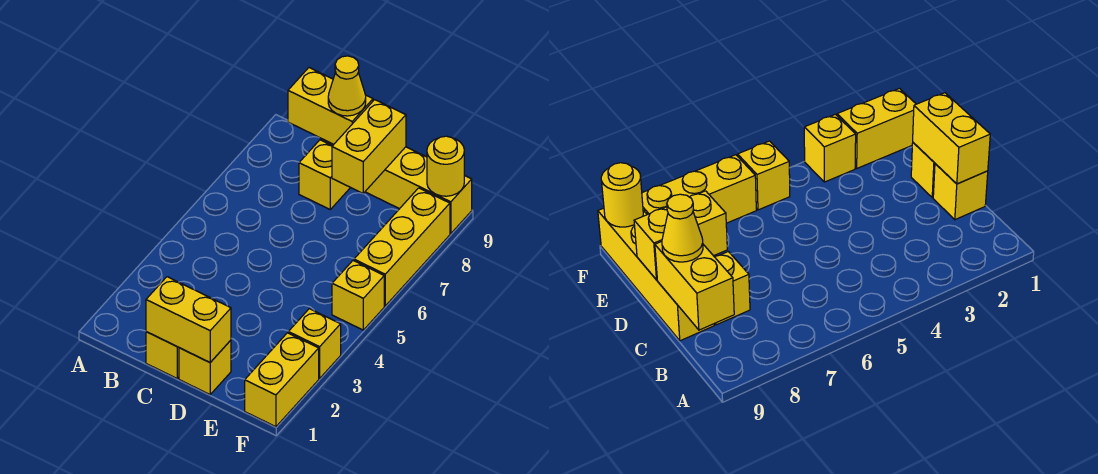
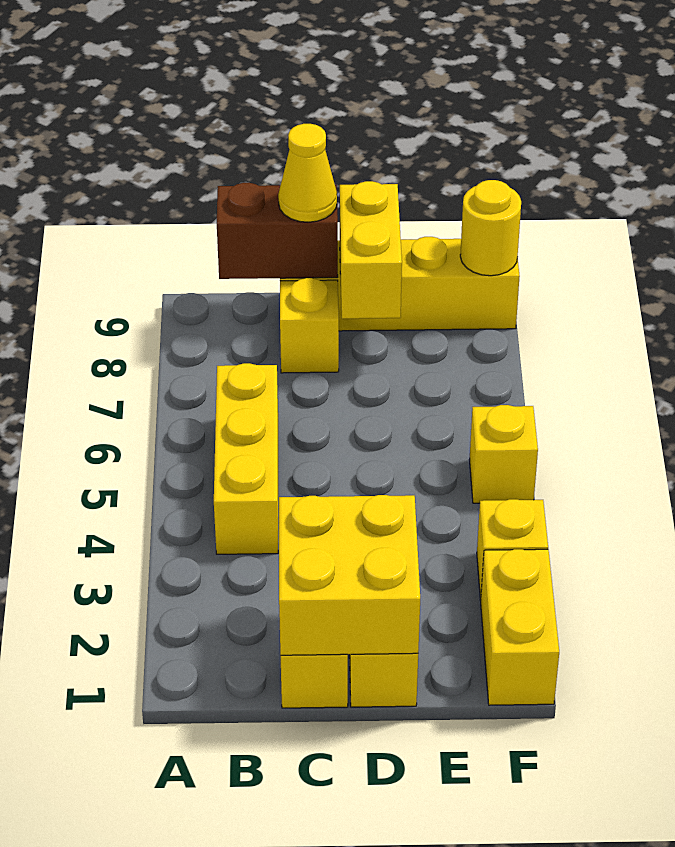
yellow 1x2 brick [288,68,373,145] -> brown 1x2 brick [217,183,338,279]
yellow 1x2 brick [146,277,231,362] -> yellow 2x2 brick [279,495,420,655]
yellow 1x3 brick [354,188,450,306] -> yellow 1x3 brick moved to [214,363,278,554]

